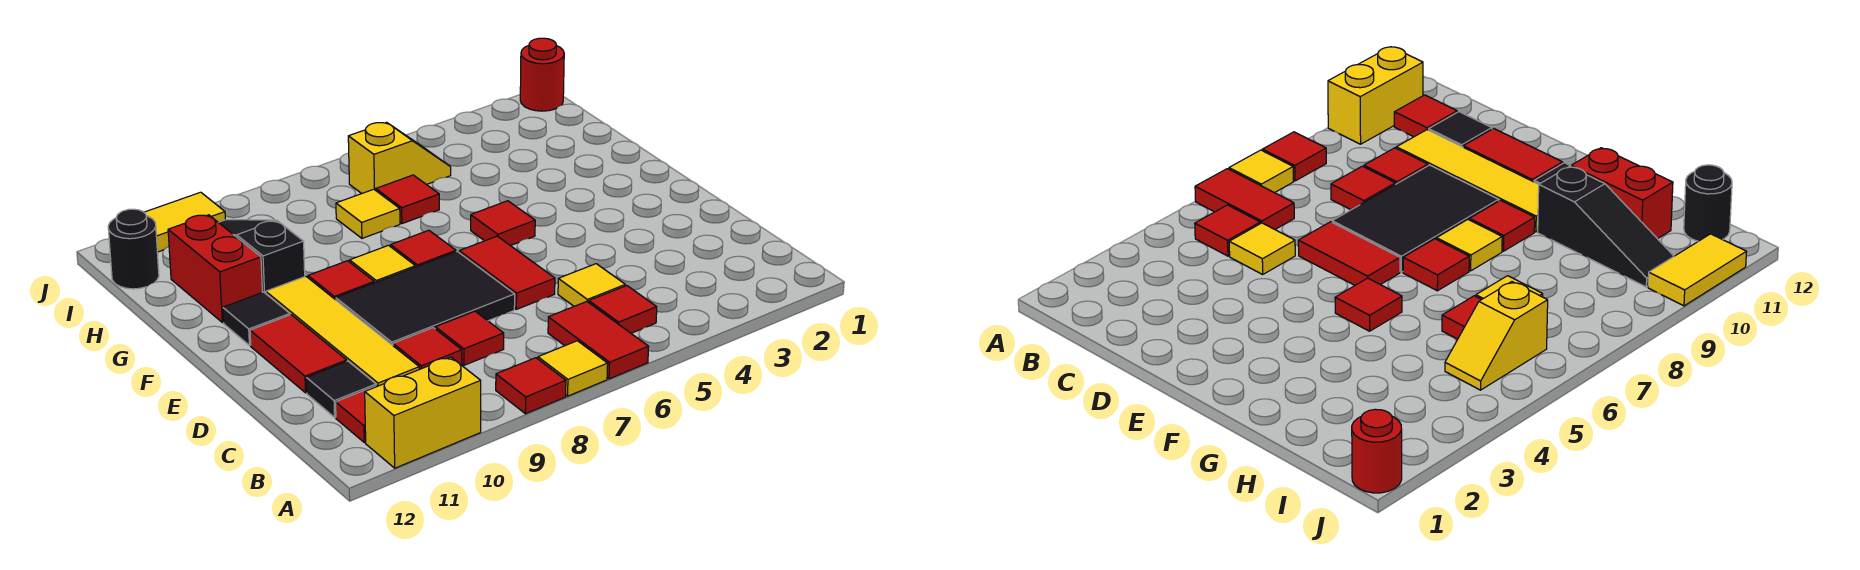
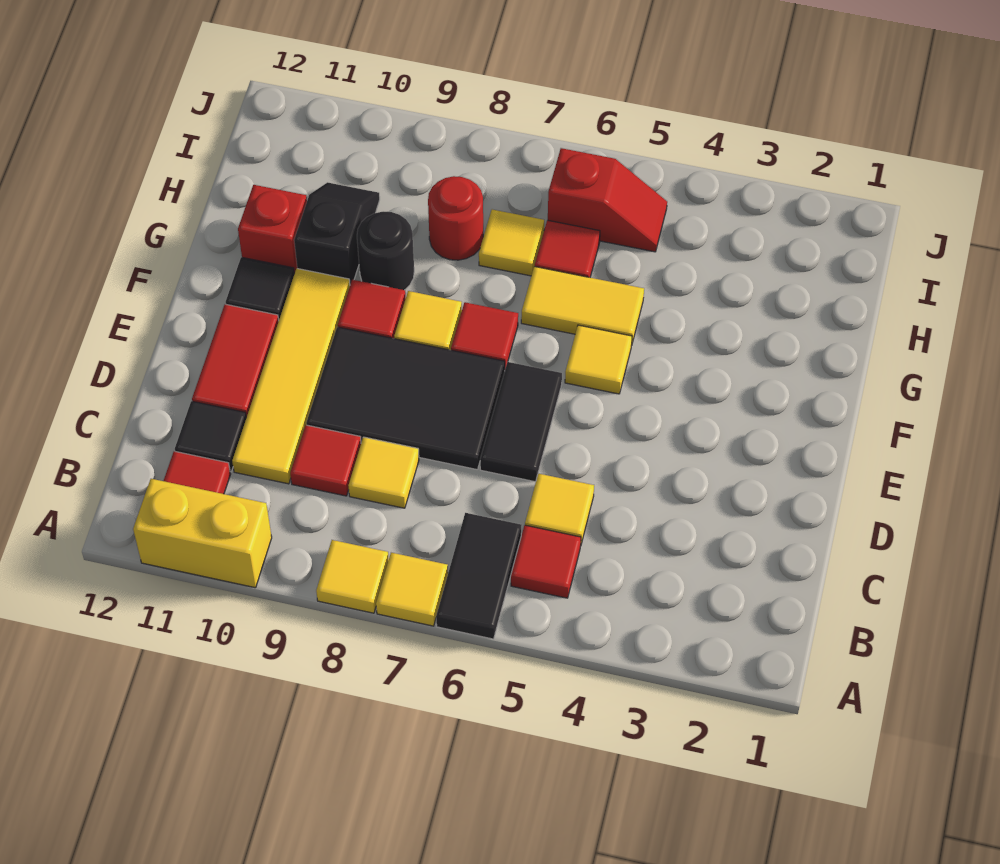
red 1x2 tile [548,302,649,379] -> black 1x2 tile [436,513,521,639]
red 1x1 tile [496,358,566,414] -> yellow 1x1 tile [316,540,389,613]
red 1x1 tile [435,311,504,365] -> yellow 1x1 tile [348,437,419,508]
red 1x2 tile [459,236,555,309] -> black 1x2 tile [480,362,562,482]
red 1x1 tile [471,201,535,246] -> yellow 1x1 tile [565,325,632,394]
black 1x3 slope [218,220,305,294] -> black 1x2 slope [294,182,380,284]
red 1x2 brick [168,215,262,323] -> red 1x1 brick [238,185,307,274]
yellow 1x2 slope [348,122,451,194] -> red 1x2 slope [548,148,667,252]
black 1x1 round brick [108,209,159,289] -> black 1x1 round brick moved to [357,212,414,290]
red 1x1 round brick [520,38,564,111] -> red 1x1 round brick moved to [428,176,483,260]
yellow 1x2 tile [144,192,225,252] -> yellow 1x2 tile moved to [521,266,644,346]

